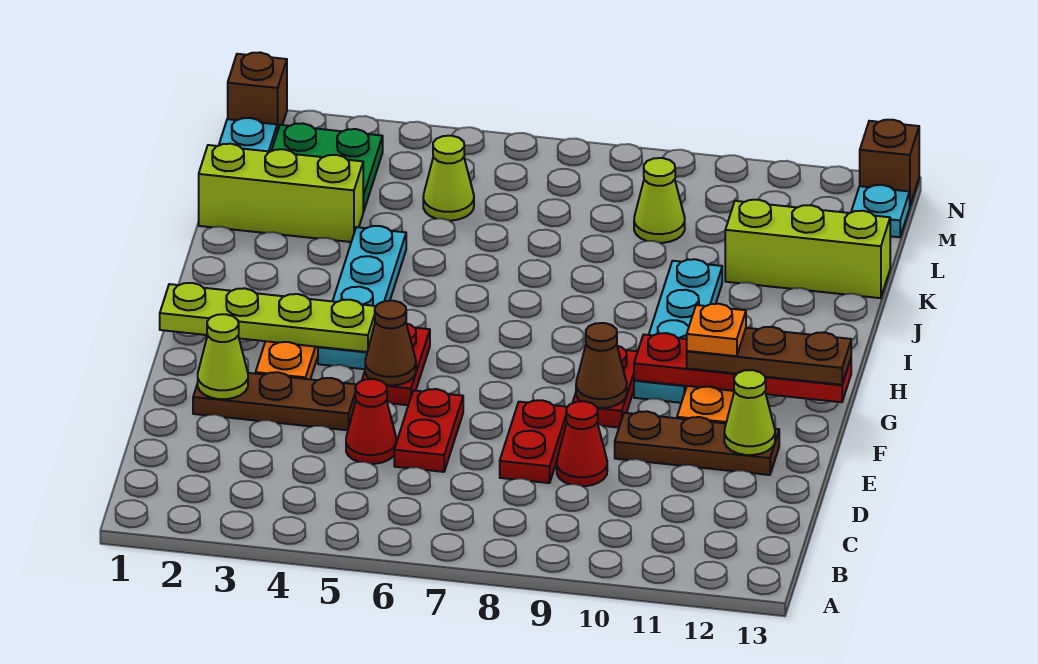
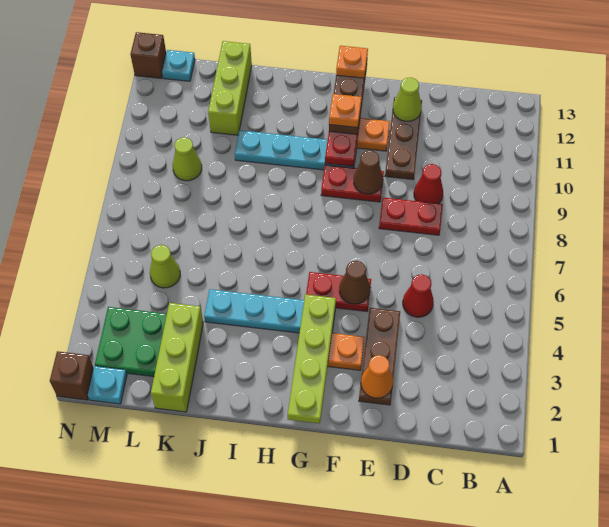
red 1x2 plate [394,389,463,472] -> none
lime 1x1 cone [198,314,248,399] -> orange 1x1 cone [361,355,393,398]
none -> orange 1x1 plate [336,46,368,78]

